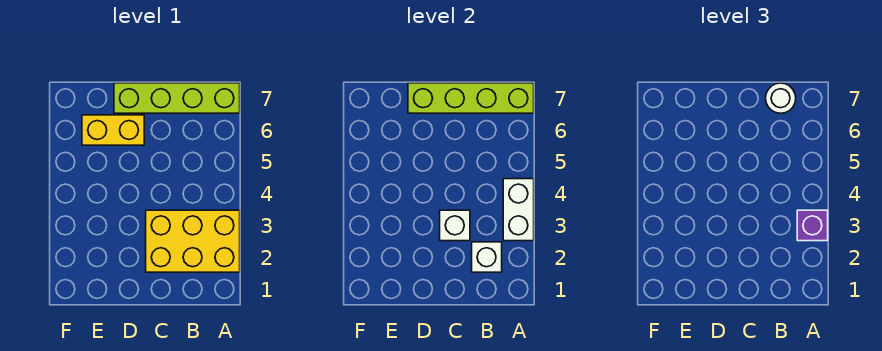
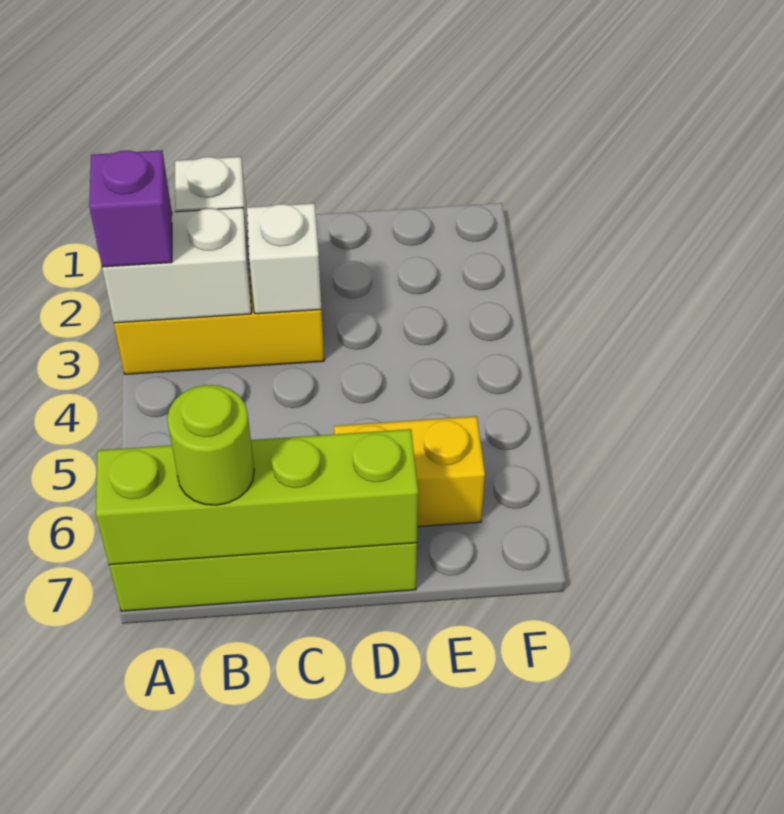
white 1x2 brick [503,179,534,241] -> white 1x2 brick turned to [102,208,251,323]
white 1x1 round brick [766,83,796,113] -> lime 1x1 round brick [167,385,254,505]

